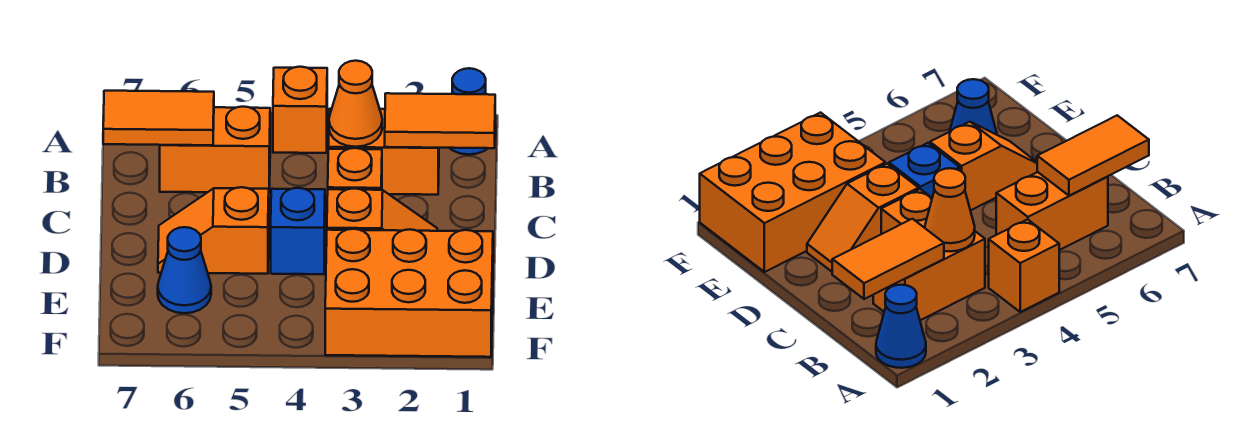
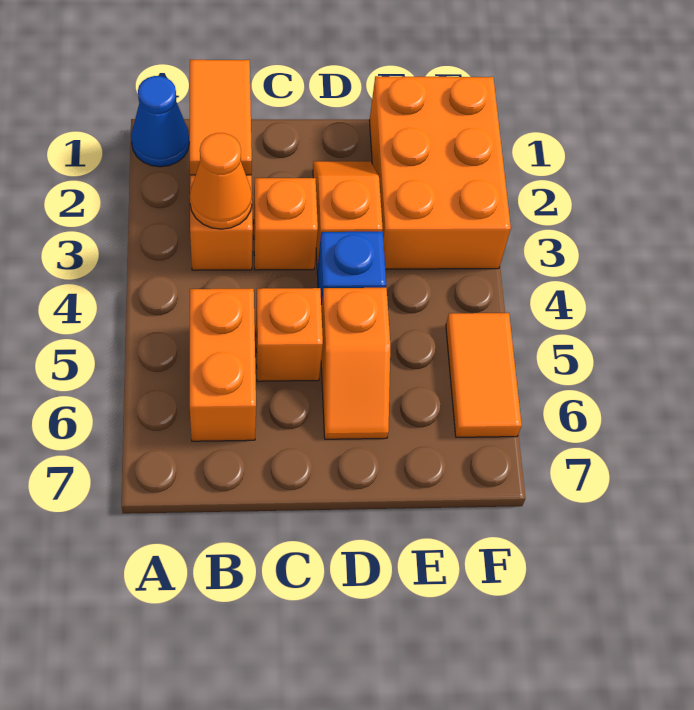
orange 1x1 brick [273,67,327,153] -> orange 1x1 brick moved to [256,288,323,381]
orange 1x2 tile [103,91,214,145] -> orange 1x2 tile moved to [446,313,522,437]
blue 1x1 cone [158,227,211,313] -> none

